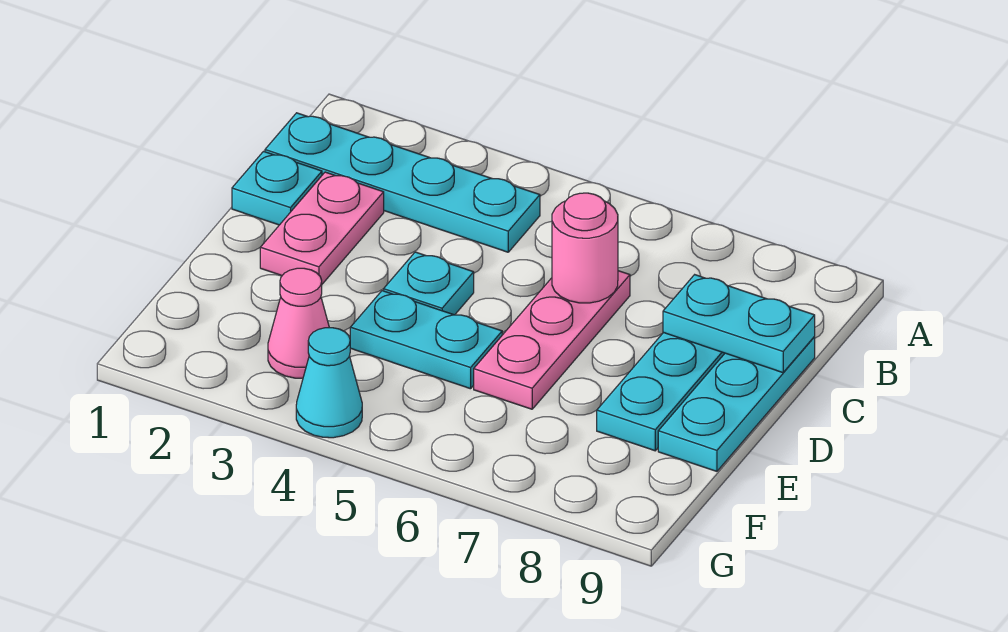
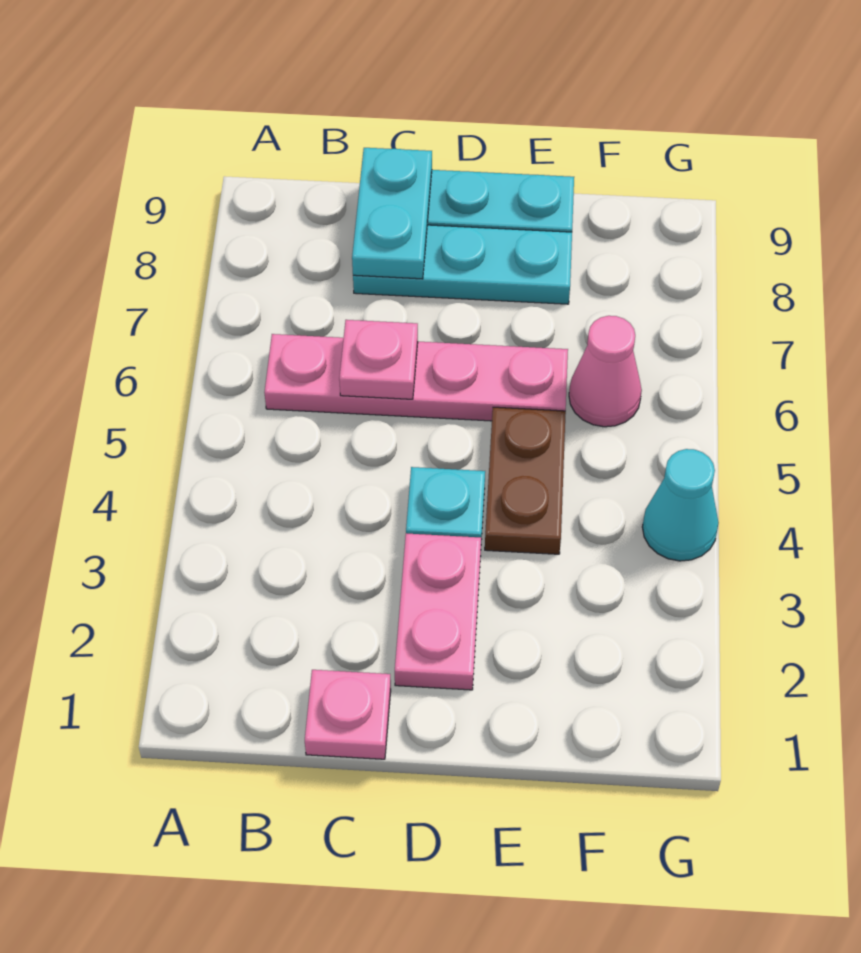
cyan 1x4 plate [265,113,540,252] -> none
cyan 1x1 plate [232,151,322,225] -> pink 1x1 plate [305,670,391,759]
pink 1x2 plate [260,172,384,284] -> pink 1x2 plate turned to [395,533,481,690]
pink 1x3 plate [474,271,630,409] -> pink 1x4 plate [264,334,568,421]
pink 1x1 round brick [552,193,618,303] -> pink 1x1 plate [339,320,418,399]
cyan 1x2 plate [350,291,502,389] -> brown 1x2 plate [485,407,566,554]
pink 1x1 cone [268,268,329,378] -> pink 1x1 cone moved to [569,316,642,427]

